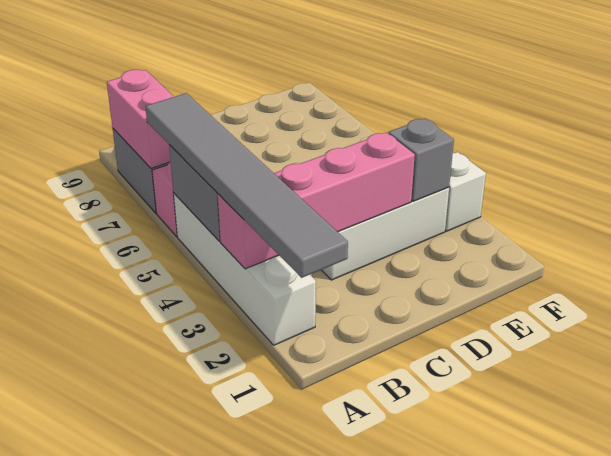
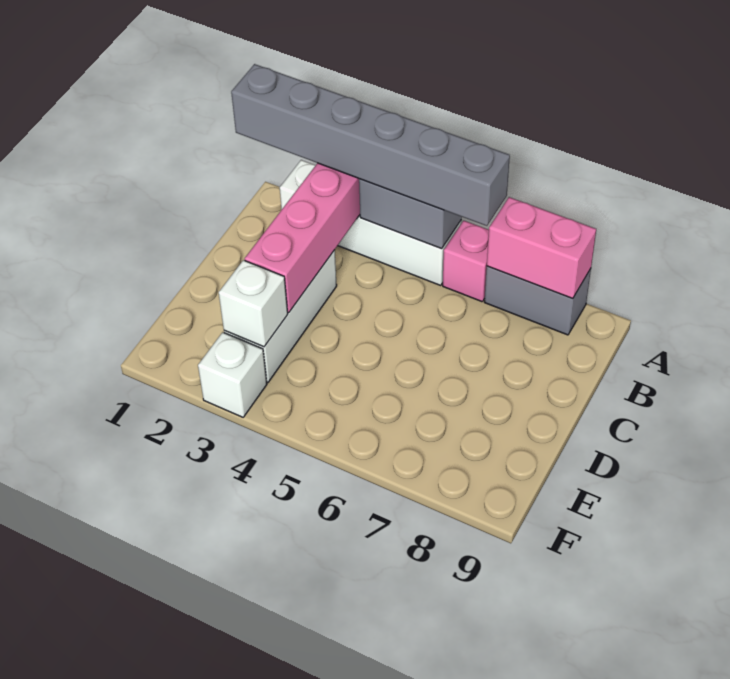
grey 1x6 tile [145,93,348,278] -> grey 1x6 brick [231,64,510,226]
grey 1x1 brick [388,119,454,201] -> white 1x1 brick [219,260,288,347]

